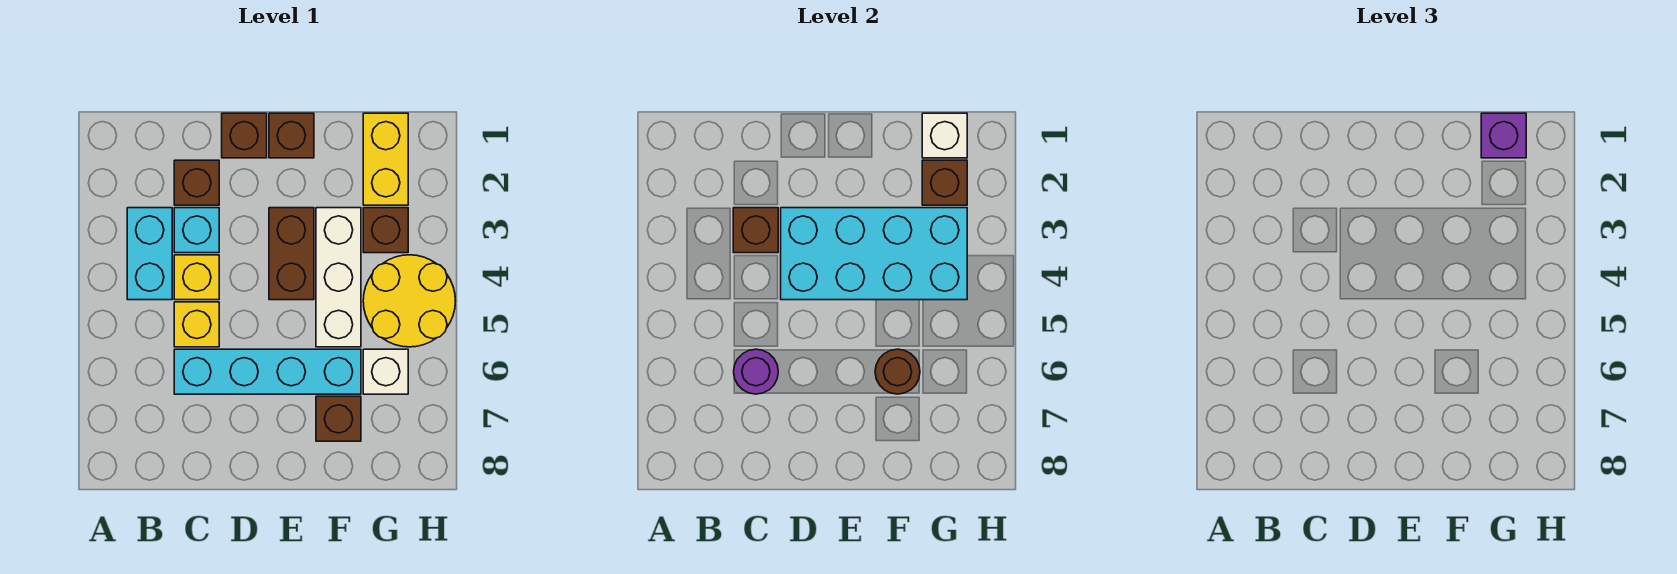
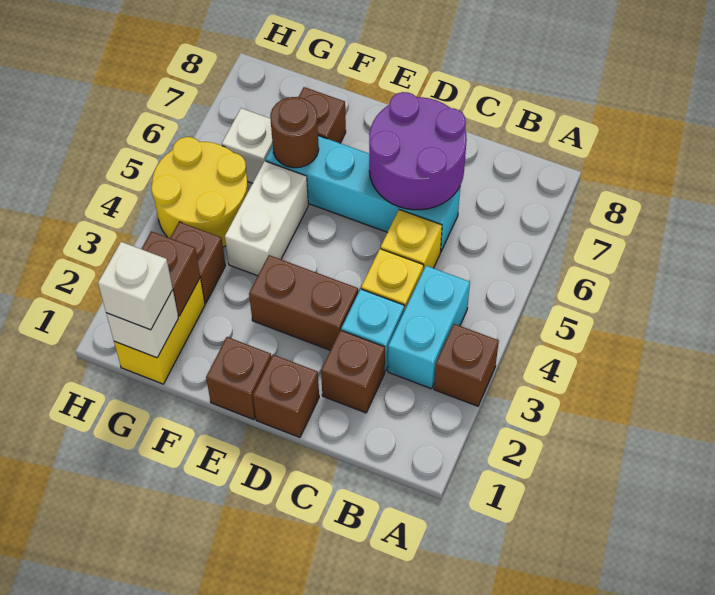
brown 1x1 brick [733,208,778,253] -> brown 1x1 brick moved to [434,324,499,406]
purple 1x1 round brick [734,349,778,394] -> purple 2x2 round brick [369,92,467,210]
cyan 2x4 brick [781,208,967,300] -> none
brown 1x2 brick [269,208,314,300] -> brown 1x2 brick turned to [249,255,358,350]
white 1x3 brick [316,208,361,347] -> white 1x2 brick [225,161,308,276]
purple 1x1 brick [1481,113,1526,158] -> white 1x1 brick [98,242,173,330]

